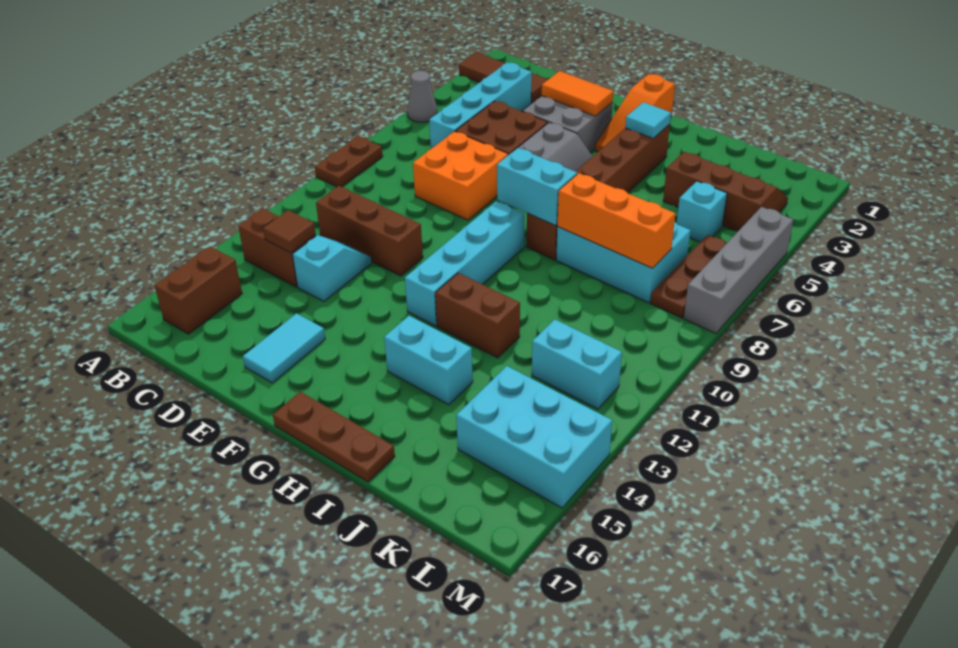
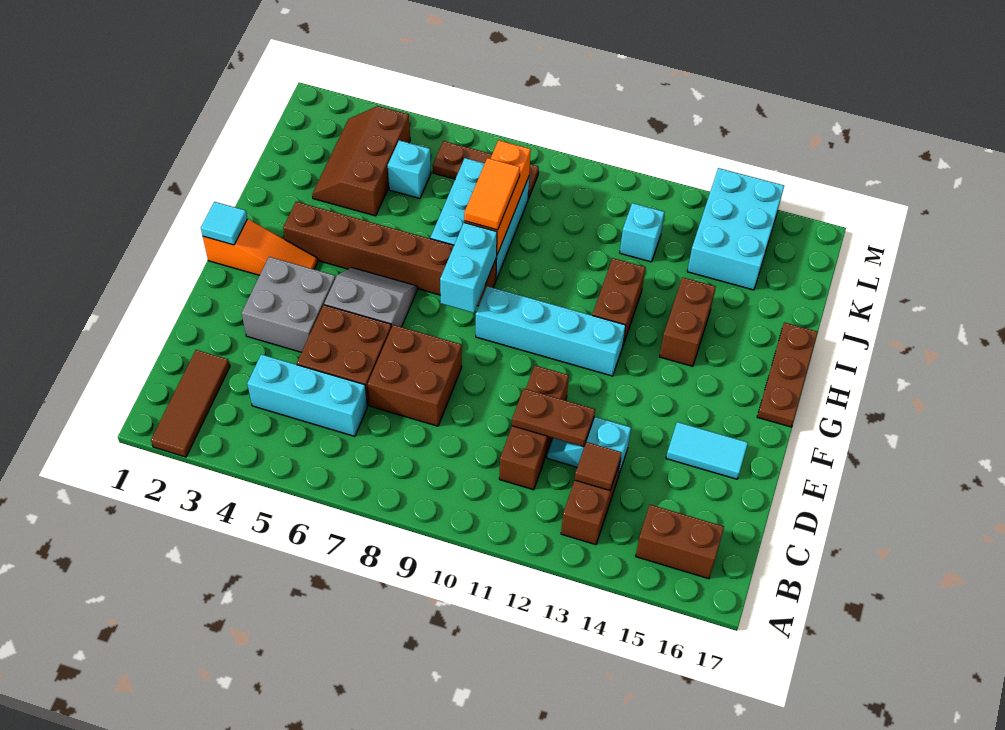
grey 1x1 cone [407,71,437,122] -> none
brown 1x2 plate [315,136,383,187] -> brown 1x2 plate moved to [512,389,595,447]
cyan 1x4 brick [429,63,532,149] -> cyan 1x3 brick [247,354,367,436]
orange 2x2 brick [413,131,508,220] -> brown 2x2 brick [368,325,462,426]
orange 1x2 tile [542,71,613,116] -> orange 1x2 tile moved to [464,158,520,230]
cyan 1x1 tile [625,102,671,138] -> cyan 1x1 tile moved to [201,202,247,245]
cyan 1x2 brick [384,316,473,405] -> brown 1x2 brick [660,277,716,366]
cyan 1x2 brick [532,319,622,409] -> cyan 1x1 brick [620,203,664,262]
grey 1x4 brick [684,207,793,333] -> none

